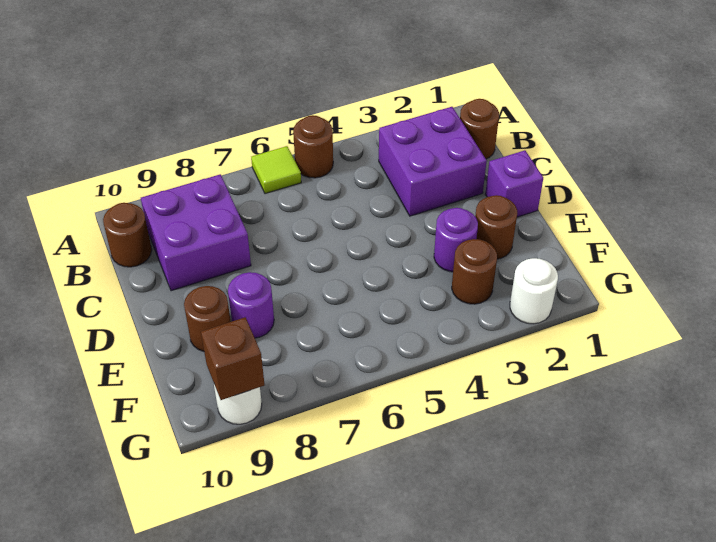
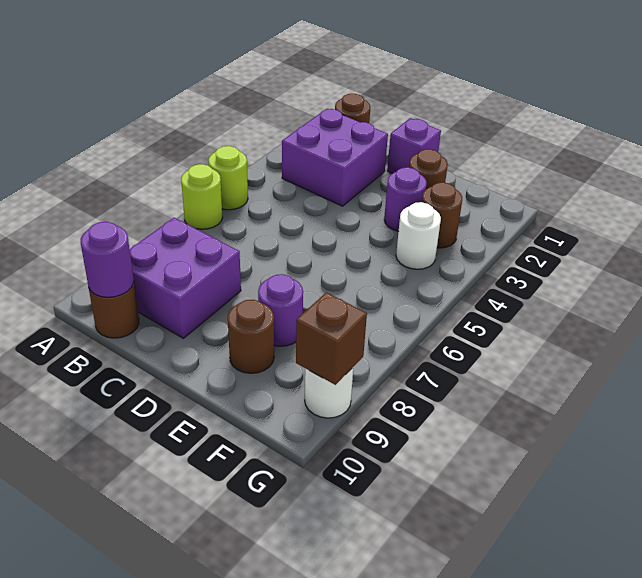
brown 1x1 round brick [293,115,333,178] -> lime 1x1 round brick [208,146,248,210]
lime 1x1 tile [251,146,301,194] -> lime 1x1 round brick [181,164,223,229]
none -> purple 1x1 round brick [81,222,134,297]
white 1x1 round brick [510,258,558,324] -> white 1x1 round brick moved to [396,202,441,269]

